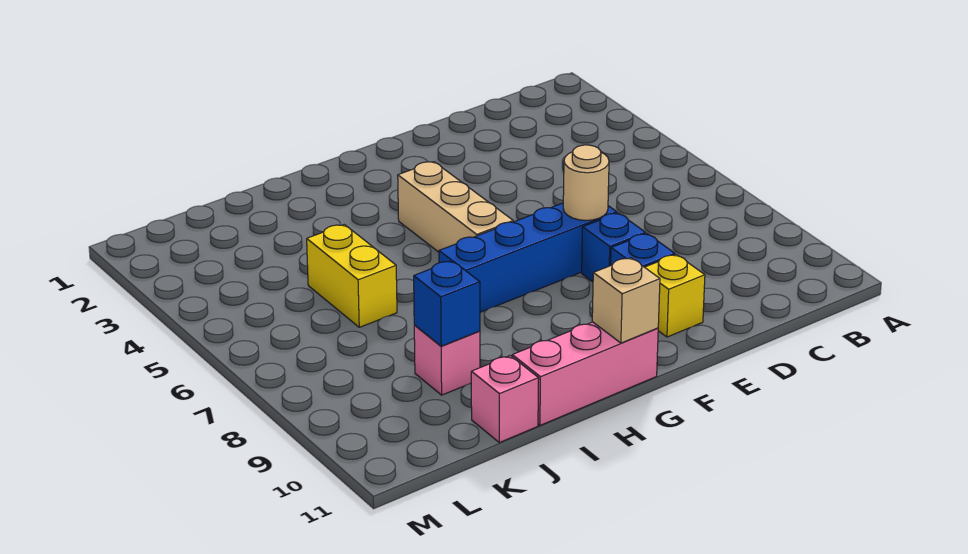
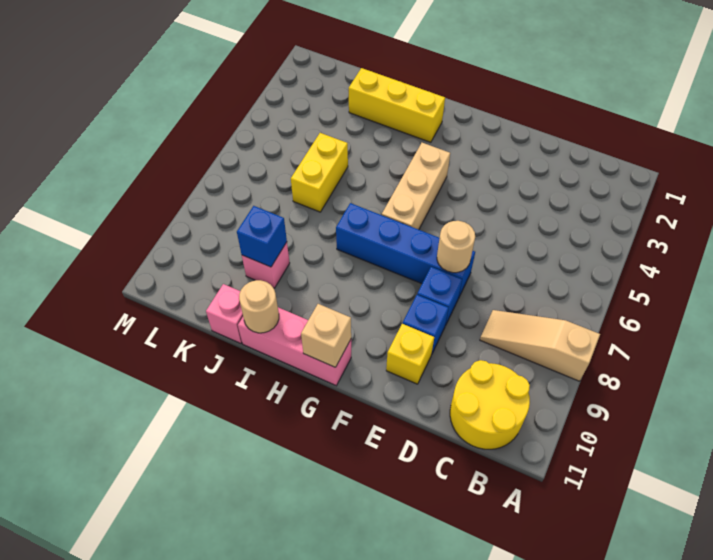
none -> tan 1x3 slope [480,310,600,381]
none -> yellow 2x2 round brick [450,360,530,449]
none -> yellow 1x3 brick [349,68,445,142]
none -> tan 1x1 round brick [239,280,279,333]

